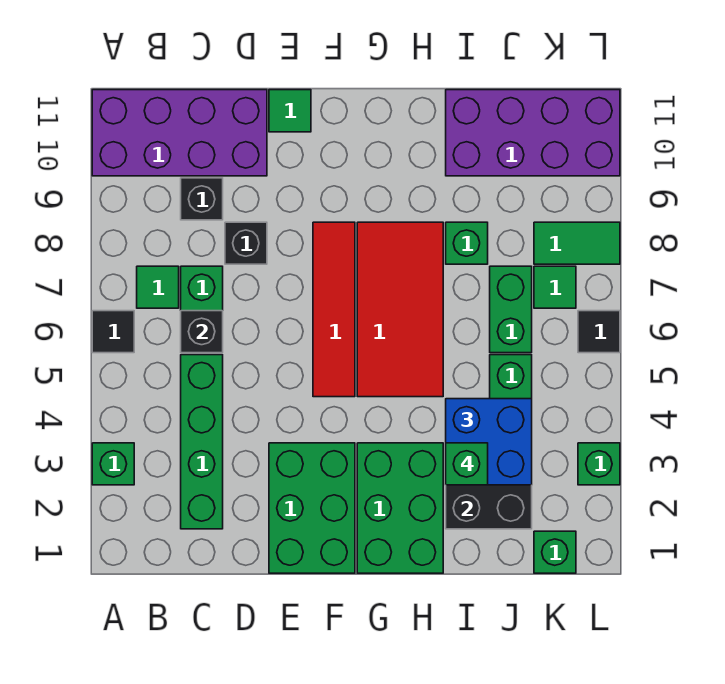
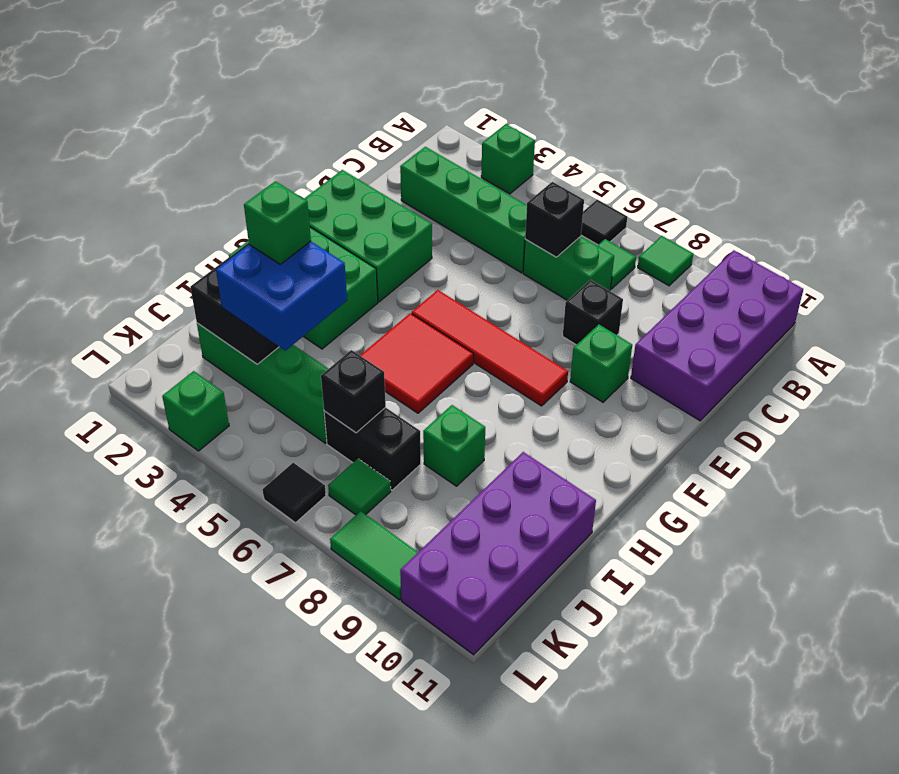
black 1x1 brick [181,178,223,220] -> black 1x1 brick moved to [321,350,386,433]
green 1x1 tile [269,90,311,132] -> green 1x1 tile moved to [638,236,693,286]
red 2x4 tile [357,222,443,397] -> red 2x2 tile [360,313,473,413]
green 1x2 brick [490,266,532,353] -> black 1x2 brick [324,407,421,490]
green 1x1 brick [534,531,576,573] -> green 1x1 brick moved to [570,324,632,402]
green 1x2 tile [534,222,620,264] -> green 1x2 tile turned to [330,511,418,600]

